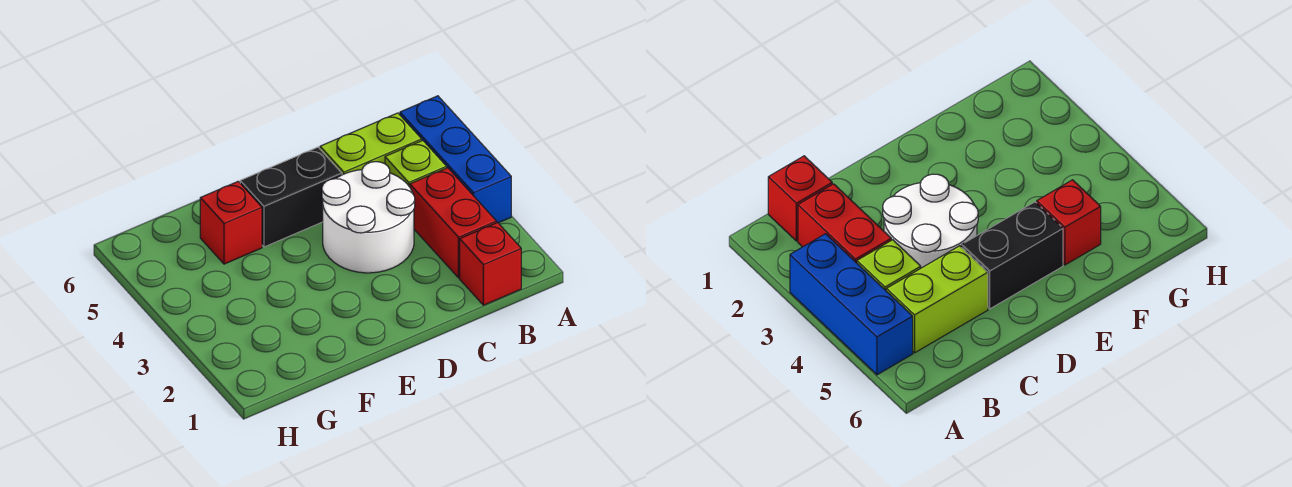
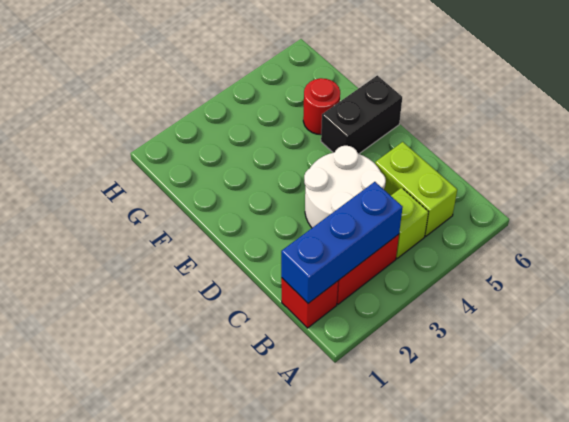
blue 1x3 brick [400,96,511,223] -> blue 1x3 brick moved to [281,182,403,303]
black 1x2 brick [240,147,342,247] -> black 1x2 brick turned to [321,75,402,154]
red 1x1 brick [200,181,262,264] -> red 1x1 round brick [303,78,340,135]

